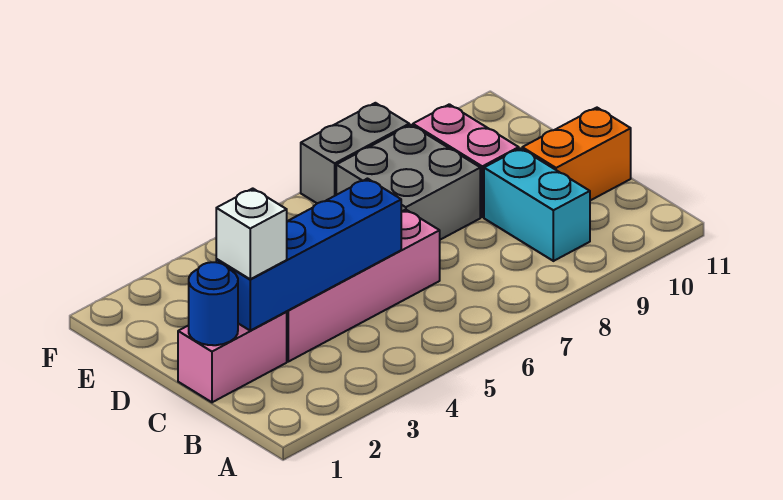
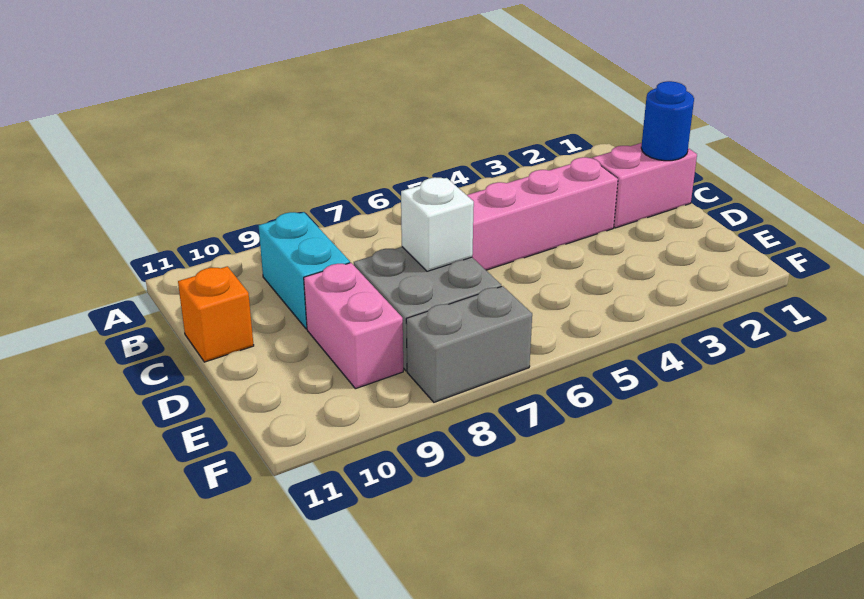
blue 1x4 brick [216,179,401,331] -> none
white 1x1 brick [216,188,287,279] -> white 1x1 brick moved to [401,177,474,271]
orange 1x2 brick [522,108,631,201] -> orange 1x1 brick [178,266,254,362]

